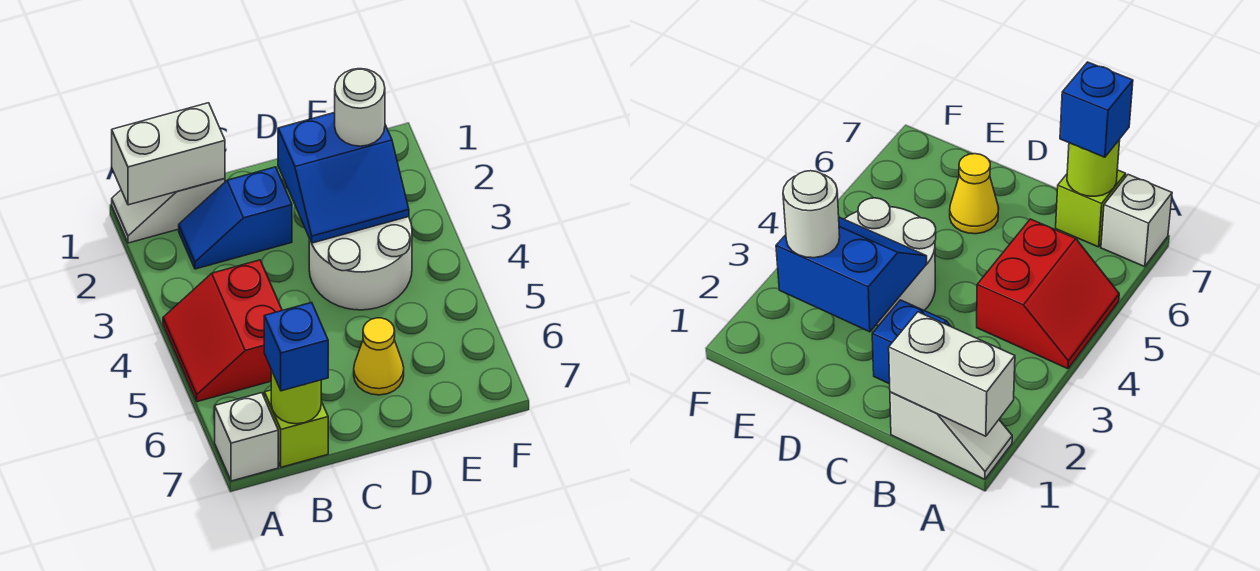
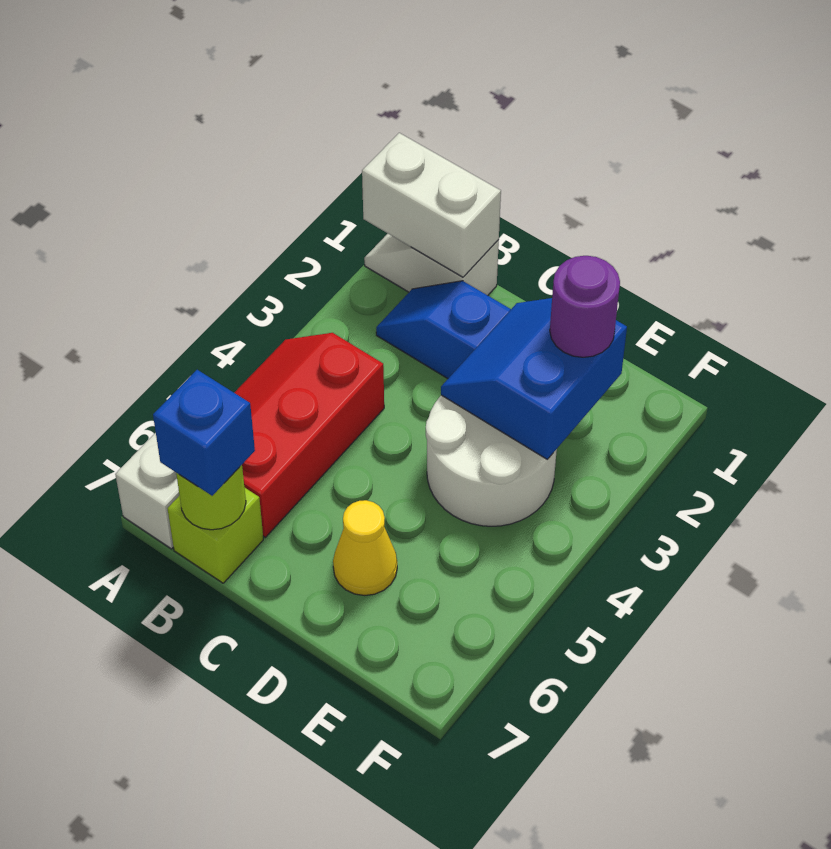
red 2x2 slope [163,260,282,402] -> red 2x3 slope [234,333,384,537]
blue 2x2 slope [278,113,409,243] -> blue 2x2 slope turned to [441,298,627,459]
white 1x1 round brick [335,69,385,146] -> purple 1x1 round brick [550,256,620,357]

